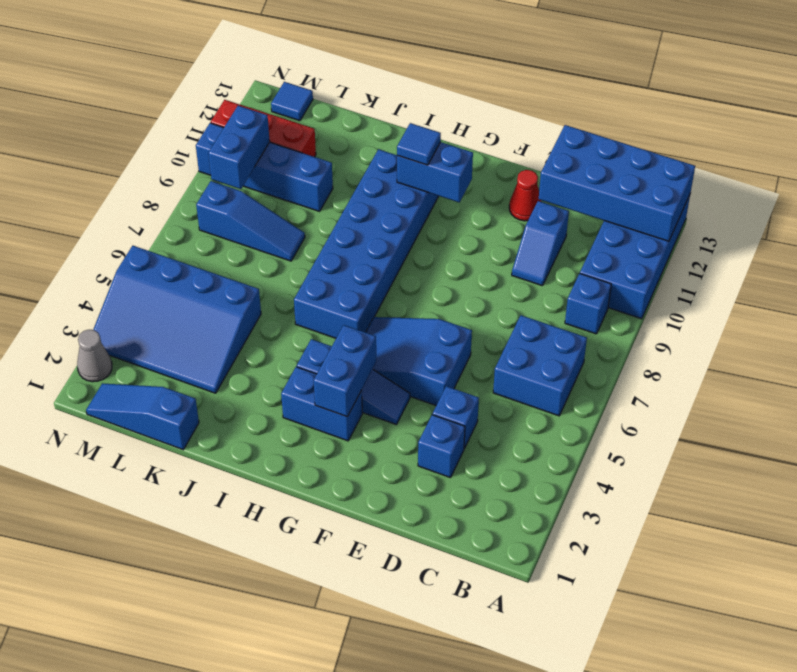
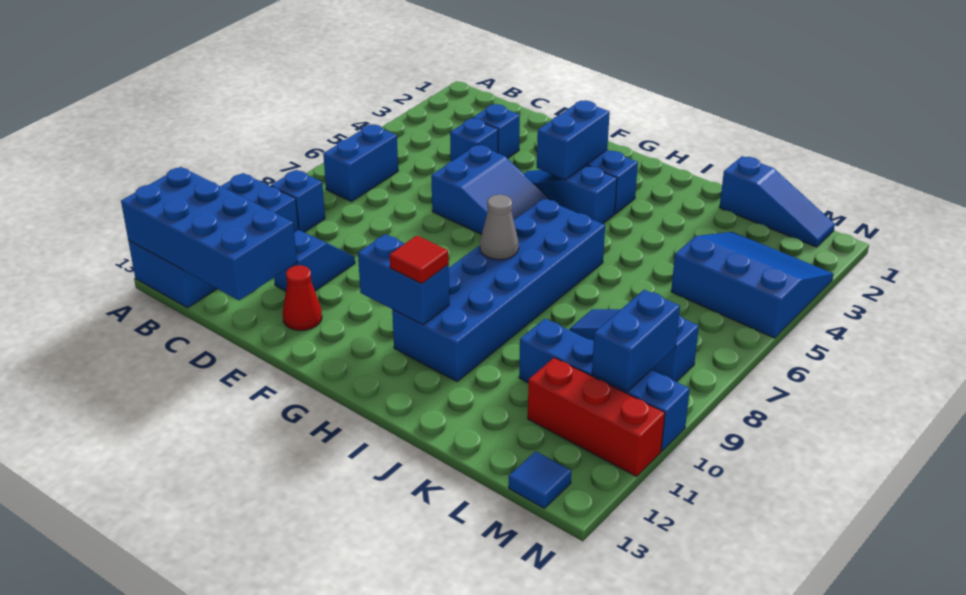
blue 2x2 brick [493,315,587,416] -> blue 1x2 brick [323,124,398,202]
blue 1x1 tile [397,123,441,165] -> red 1x1 tile [390,236,449,284]
blue 3x4 slope [93,246,261,393] -> blue 3x3 slope [671,232,833,338]
grey 1x1 cone [77,330,112,382] -> grey 1x1 cone moved to [480,195,519,260]

